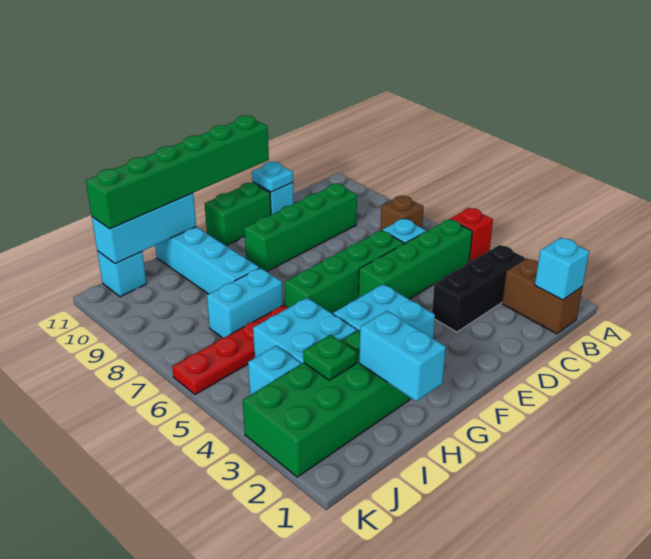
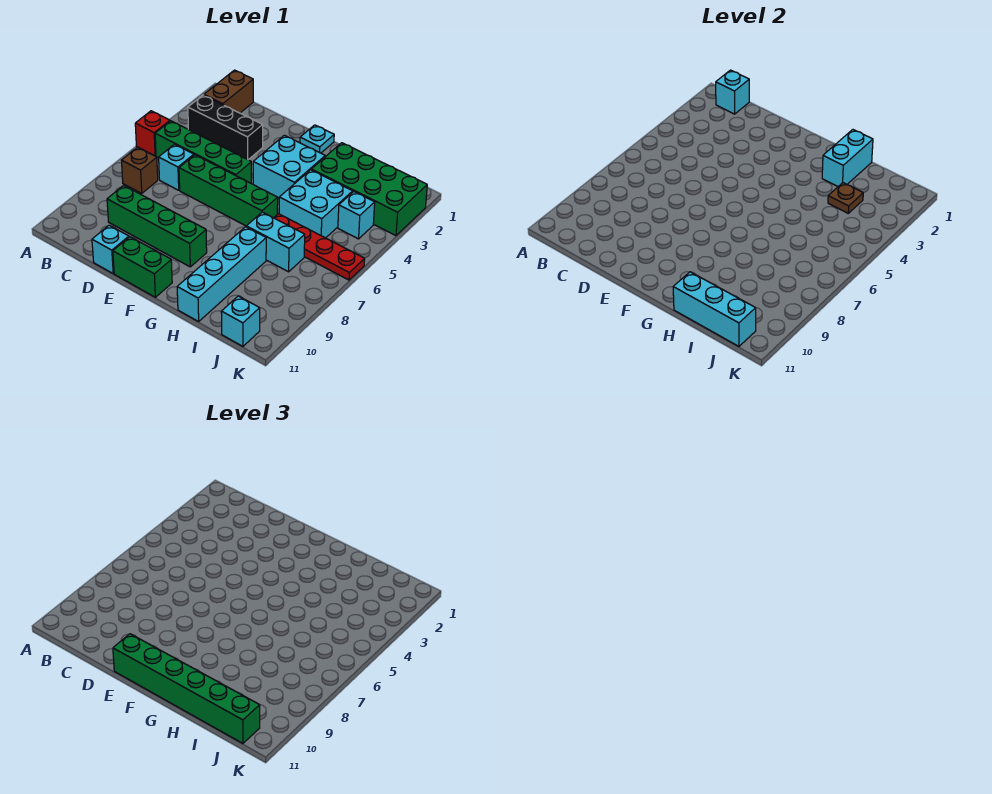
cyan 1x1 plate [252,162,293,192] -> cyan 1x1 plate moved to [300,125,334,153]
green 1x1 plate [303,335,357,380] -> brown 1x1 plate [828,183,863,213]

